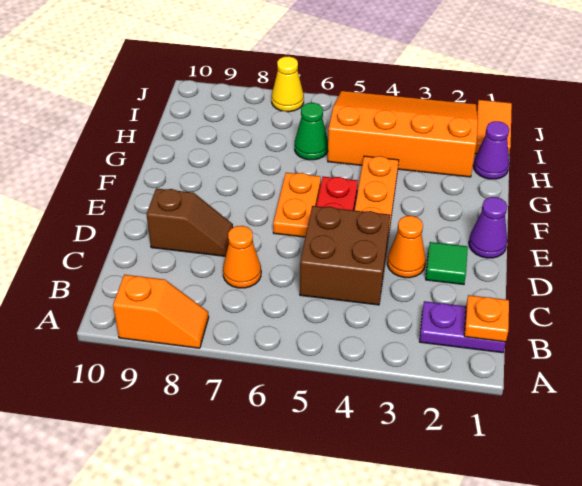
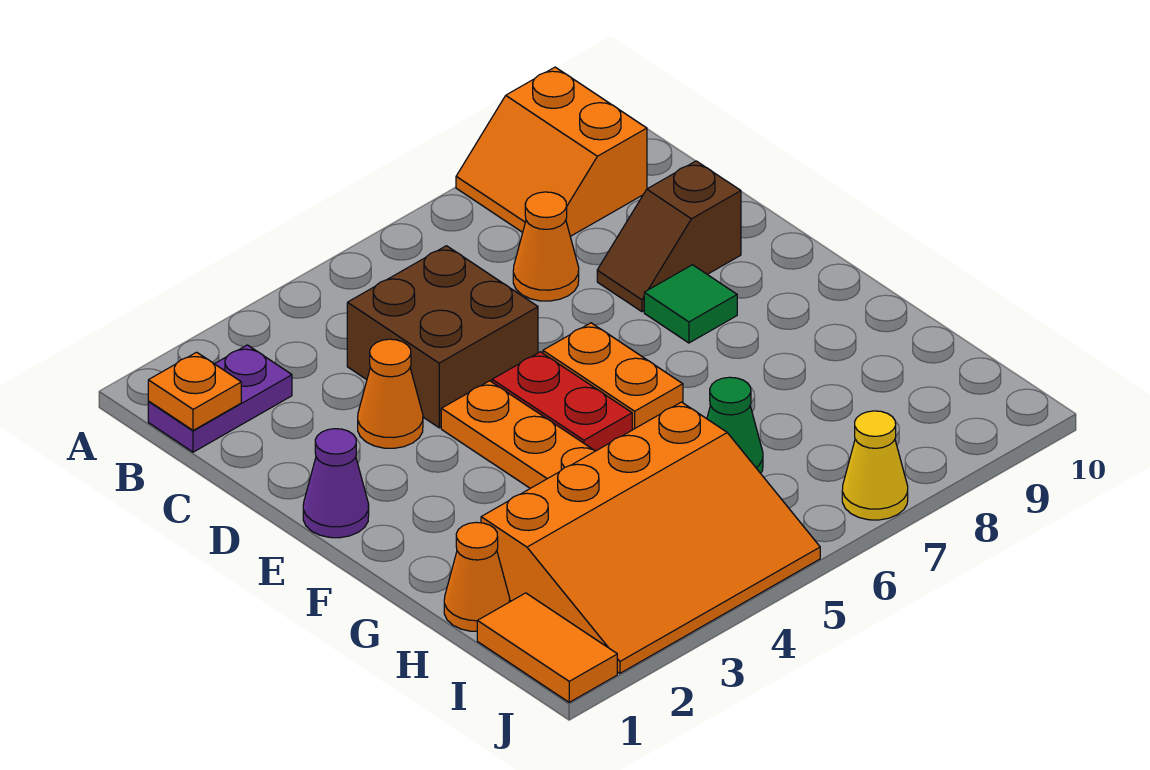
orange 1x2 slope [113,275,209,348] -> orange 2x2 slope [456,67,647,236]
green 1x1 tile [426,242,468,285] -> green 1x1 tile moved to [644,265,737,343]
purple 1x1 cone [473,121,509,179] -> orange 1x1 cone [444,522,510,631]

